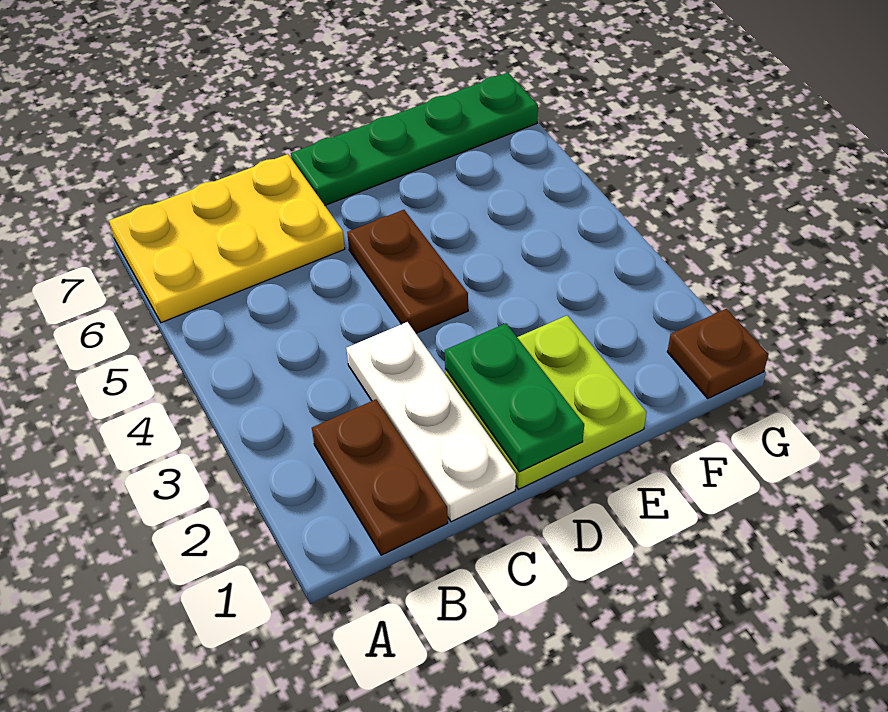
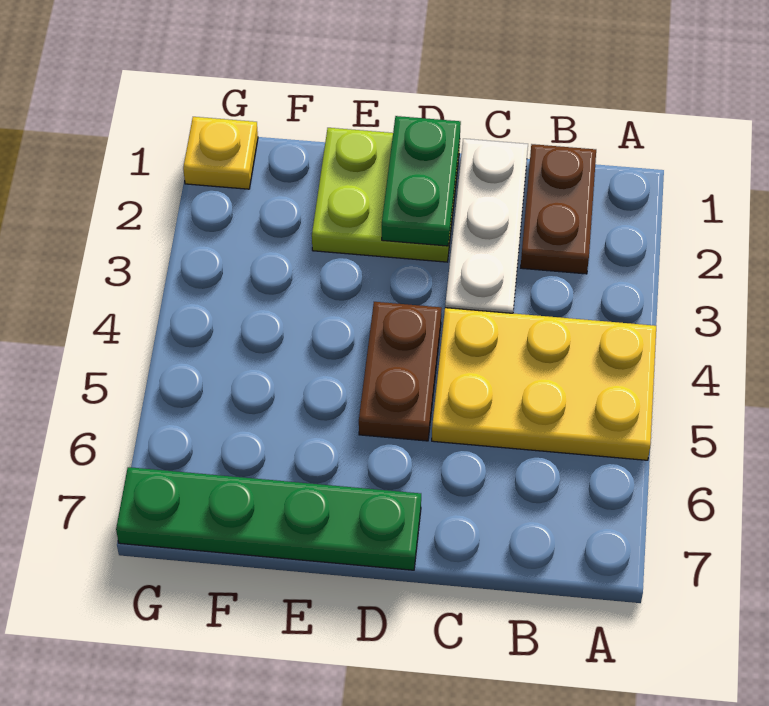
yellow 2x3 plate [109,154,345,323] -> yellow 2x3 plate moved to [432,308,656,460]
brown 1x1 plate [667,309,769,398] -> yellow 1x1 plate [183,117,258,189]

